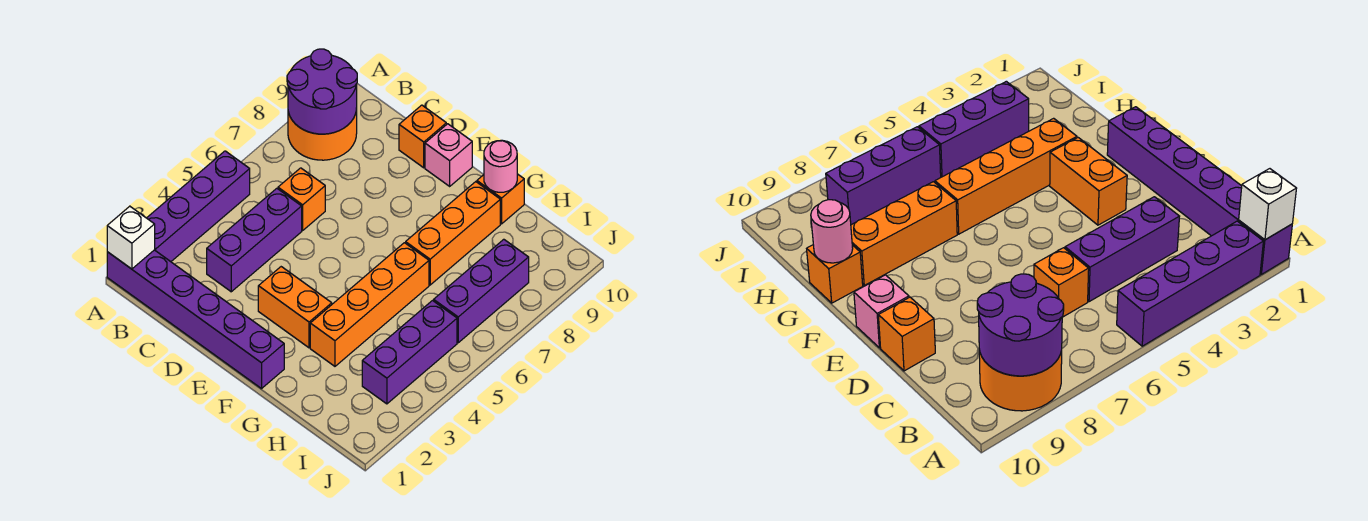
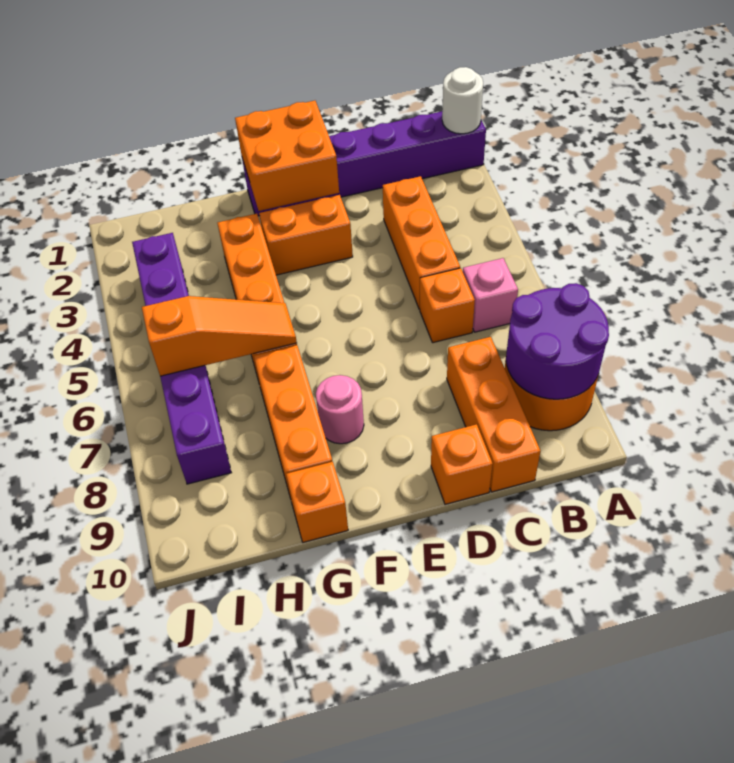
white 1x1 brick [107,206,155,269] -> white 1x1 round brick [442,67,483,134]
purple 1x4 brick [147,151,250,262] -> none
purple 1x3 brick [207,188,302,292] -> orange 1x3 brick [383,176,460,309]
none -> orange 1x3 brick [447,337,540,492]
none -> orange 2x2 brick [235,101,339,211]
pink 1x1 brick [425,124,472,186] -> pink 1x1 brick moved to [463,258,518,332]
none -> orange 1x3 slope [142,296,297,376]
pink 1x1 round brick [484,140,517,192] -> pink 1x1 round brick moved to [316,375,364,444]

